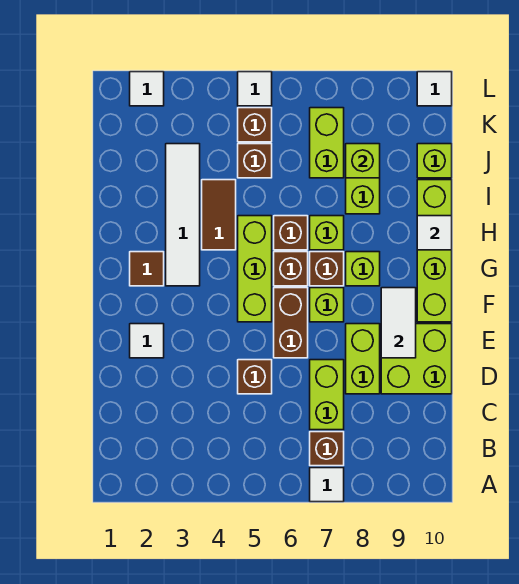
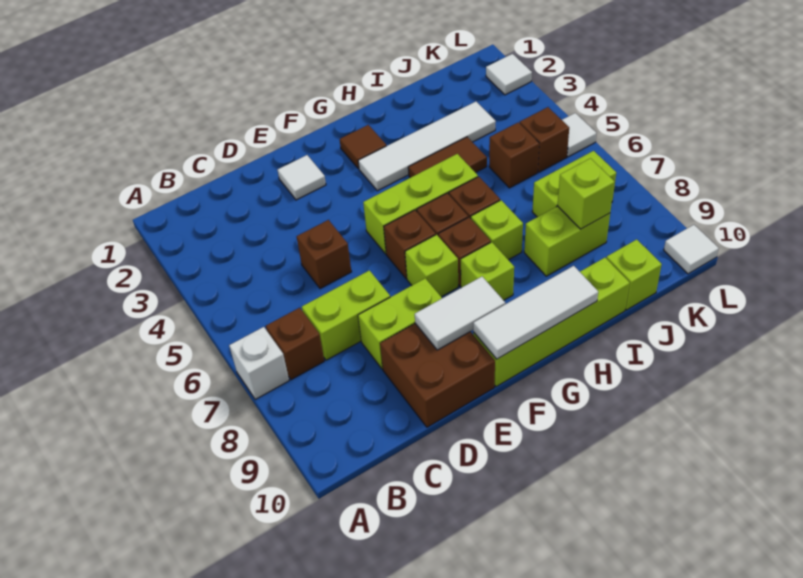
white 1x1 tile [310,468,344,502] -> white 1x1 brick [229,327,289,399]
lime 2x2 brick [381,324,452,394] -> brown 2x2 brick [380,324,495,427]
brown 1x2 brick [274,288,308,358] -> brown 1x1 brick [384,210,436,279]
white 1x1 tile [417,216,452,250] -> white 1x3 tile [473,266,598,359]

